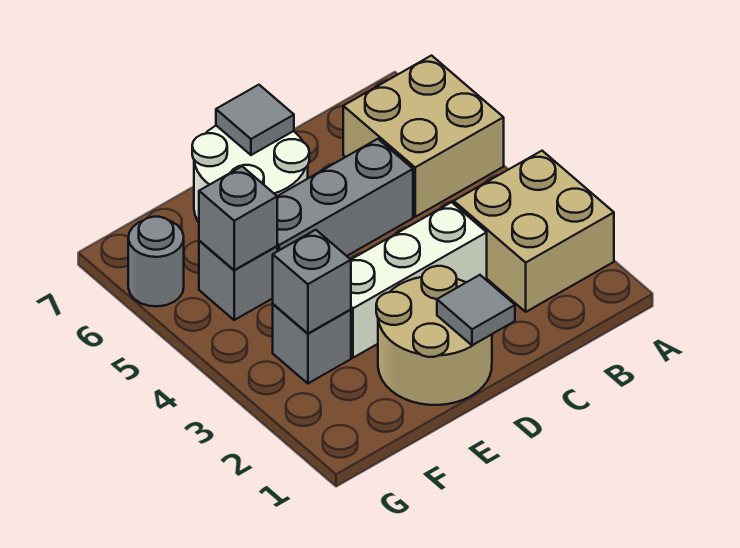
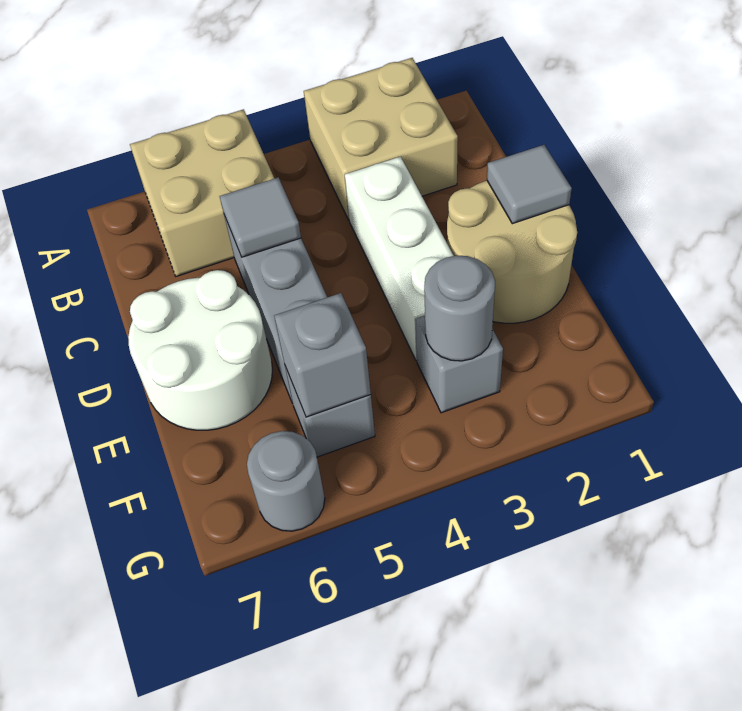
grey 1x1 tile [216,85,294,155] -> grey 1x1 tile moved to [220,177,301,257]
grey 1x1 brick [273,230,351,334] -> grey 1x1 round brick [424,256,495,361]

